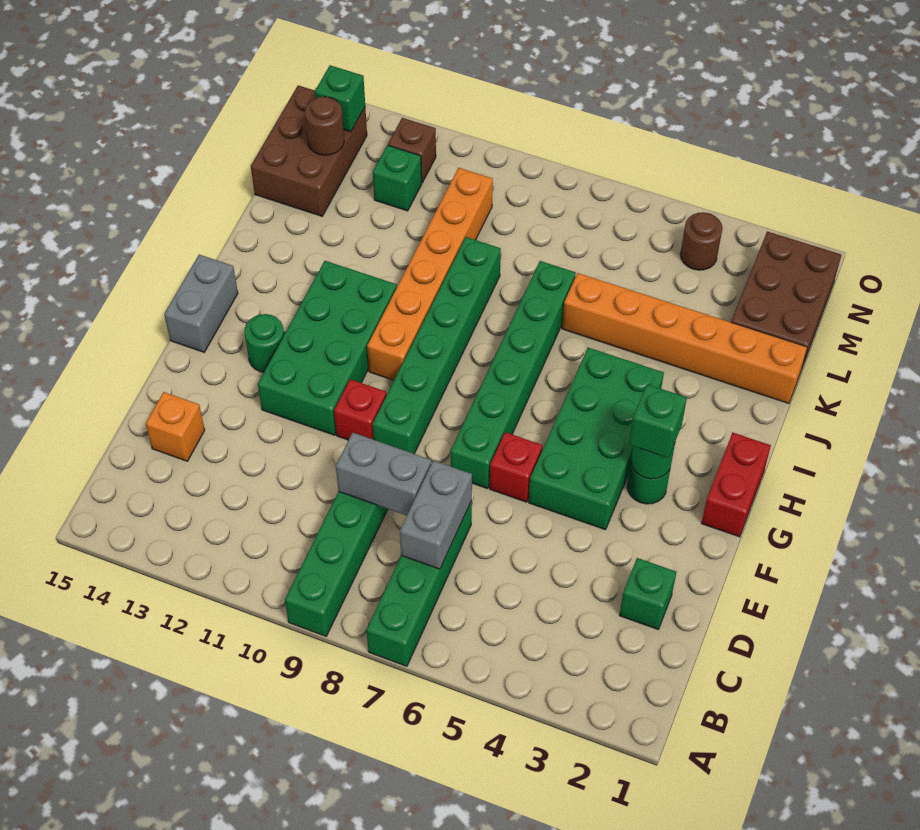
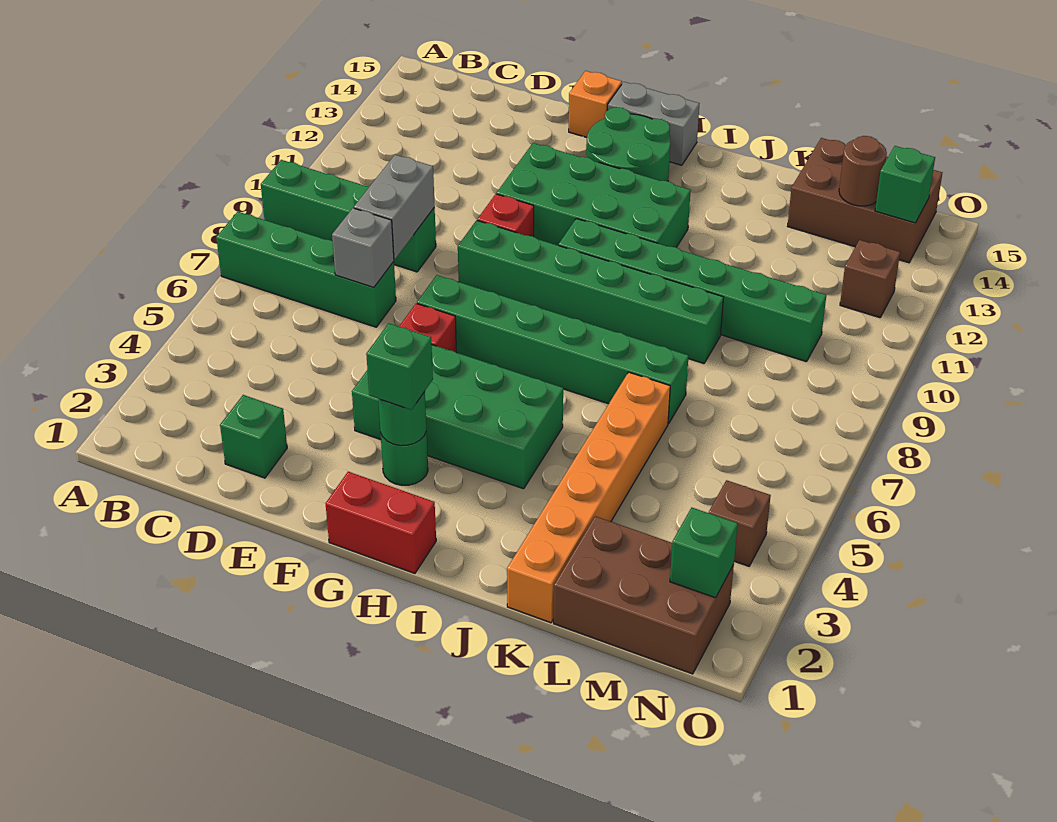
grey 1x2 brick [400,461,472,569] -> grey 1x1 brick [332,208,394,288]
orange 1x1 brick [146,392,205,461] -> orange 1x1 brick moved to [569,71,622,137]
green 1x1 round brick [245,314,284,372] -> green 2x2 round brick [586,107,670,181]
orange 1x6 brick [367,168,493,380] -> green 1x6 brick [559,218,826,362]
green 1x1 brick [373,145,422,211] -> green 1x1 brick moved to [670,508,738,598]
brown 1x1 round brick [680,212,723,270] -> brown 1x1 brick [709,480,771,566]

